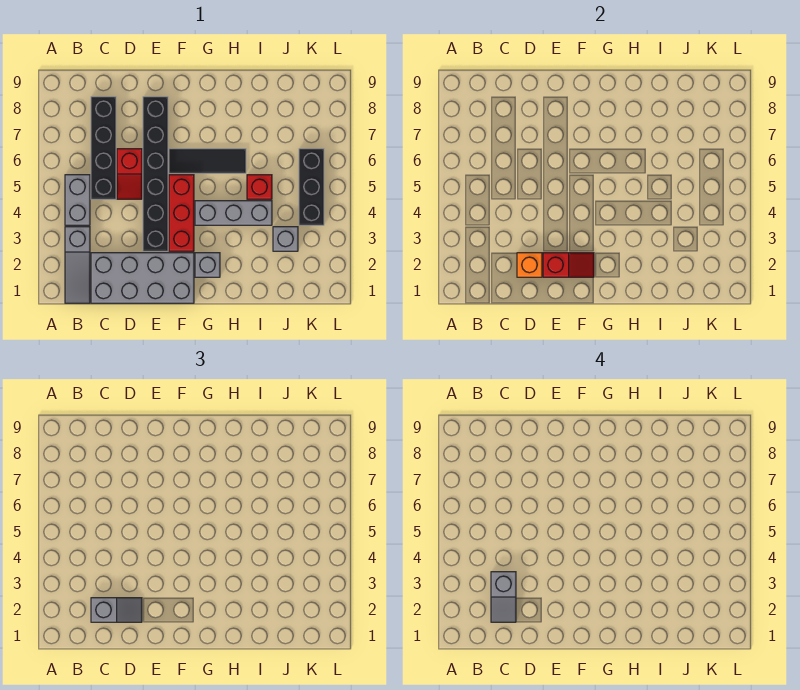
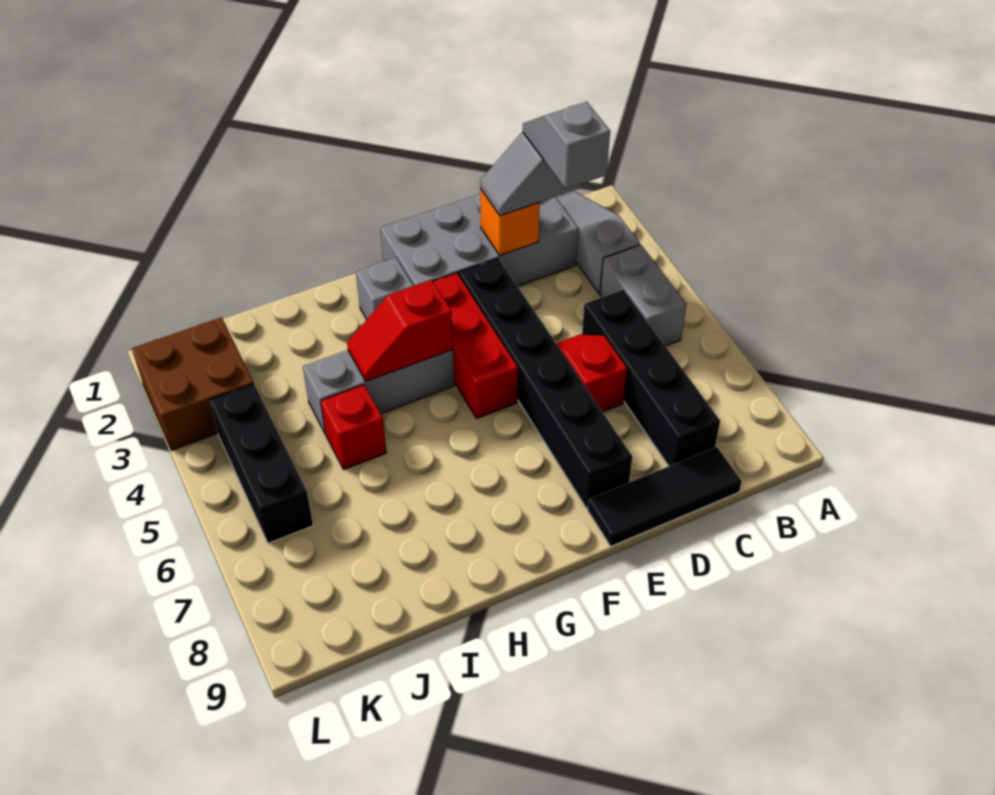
red 1x2 slope [543,253,594,277] -> red 1x2 slope moved to [347,280,453,381]
black 1x3 tile [169,149,246,173] -> black 1x3 tile moved to [588,447,742,546]
grey 1x1 brick [273,227,298,251] -> none
none -> brown 2x2 brick [132,317,254,450]

